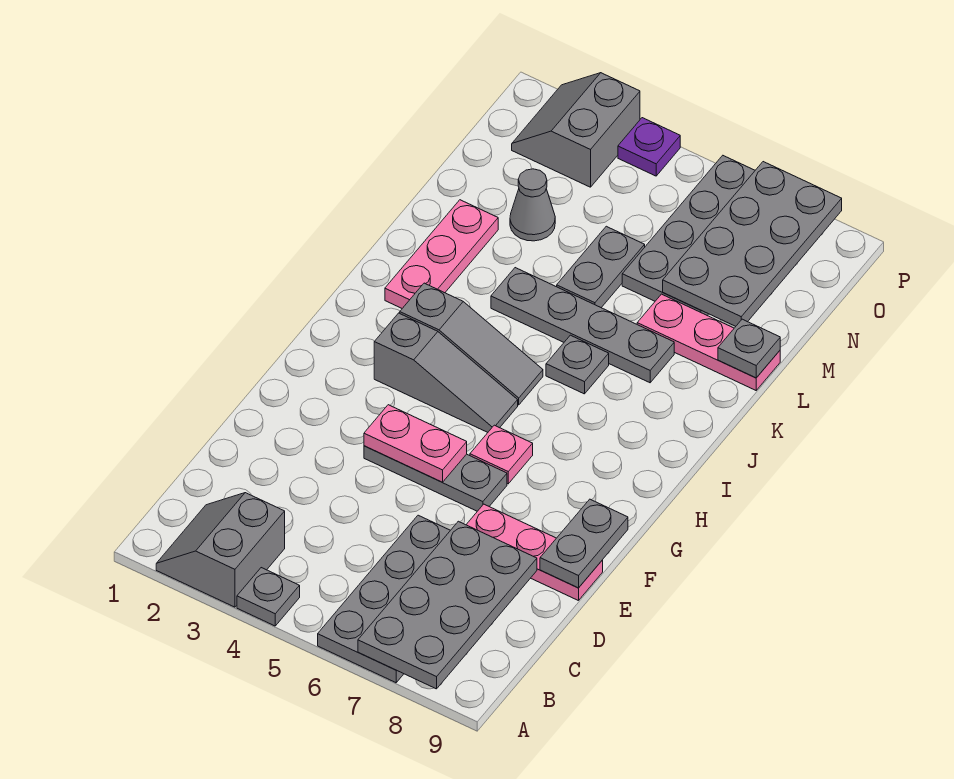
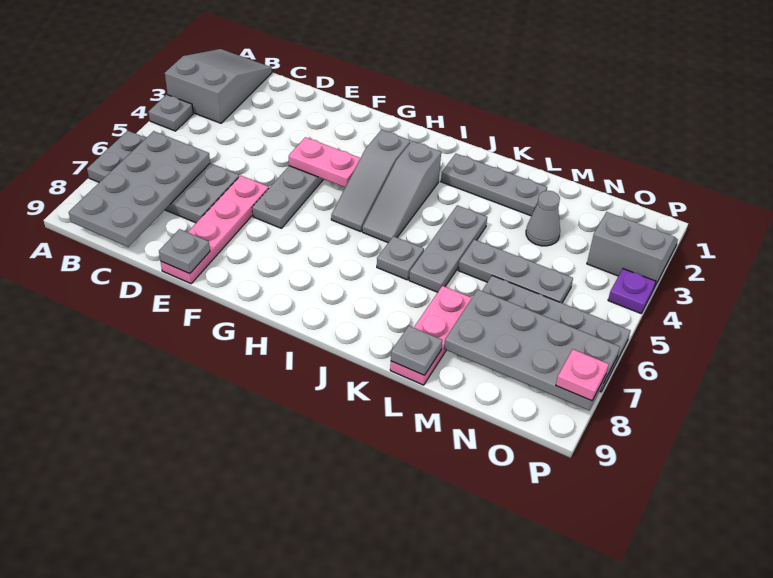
grey 2x2 slope [156,493,285,607] -> grey 2x3 slope [165,49,272,123]
grey 2x4 plate [358,521,537,689] -> grey 2x4 plate turned to [69,131,210,247]
pink 1x3 plate [466,504,603,601] -> pink 1x4 plate [161,176,269,284]
grey 1x2 plate [540,499,628,588] -> grey 1x1 plate [159,229,210,274]
pink 1x2 plate [364,405,467,482] -> pink 1x2 plate turned to [289,137,360,187]
pink 1x1 plate [470,425,533,484] -> pink 1x1 plate moved to [556,349,609,401]
pink 1x3 plate [385,200,498,308] -> grey 1x3 plate [441,154,547,216]
grey 1x4 plate [491,268,674,383] -> grey 1x3 plate [409,205,487,292]
grey 1x2 plate [557,226,645,308] -> grey 1x3 plate [458,239,573,303]

